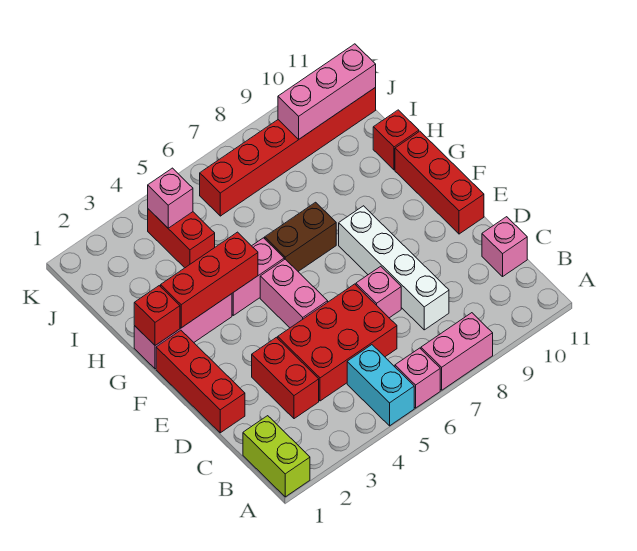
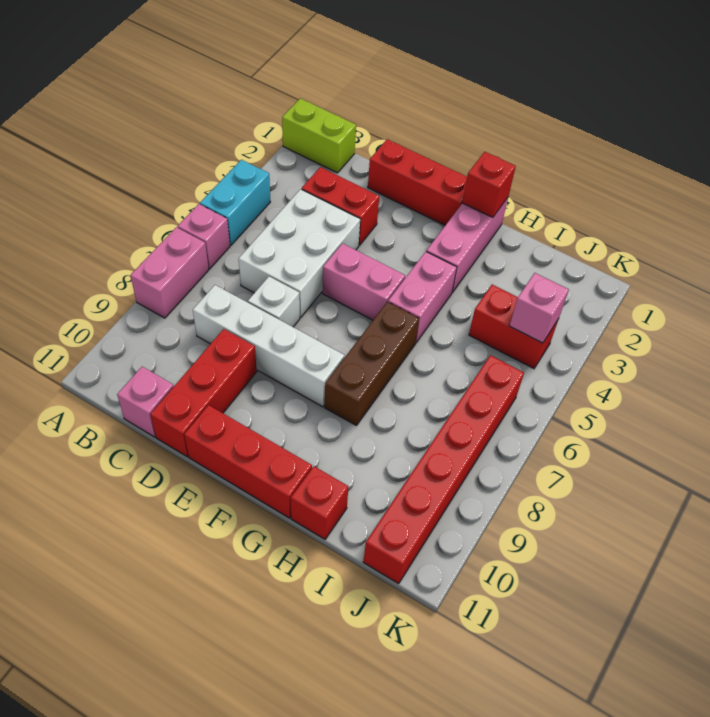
cyan 1x2 brick [347,345,414,426] -> cyan 1x2 brick turned to [200,160,270,245]
red 2x3 brick [278,284,397,401] -> white 2x3 brick [239,189,360,318]
pink 1x1 brick [356,266,401,318] -> white 1x1 brick [248,277,300,327]
red 1x3 brick [161,232,258,328] -> red 1x3 brick moved to [150,329,257,457]
brown 1x2 brick [265,202,336,271] -> brown 1x3 brick [325,302,419,425]
pink 1x3 brick [278,44,376,139] -> none

